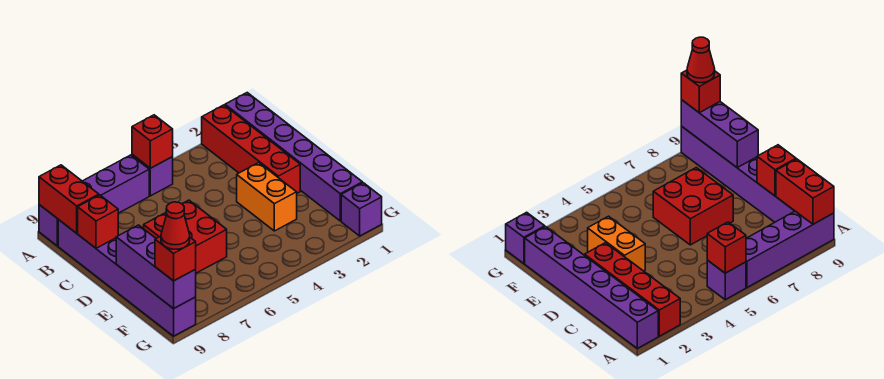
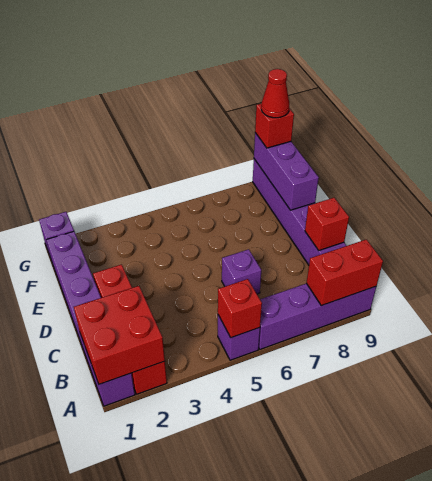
red 1x2 brick [39,165,99,233] -> red 1x2 brick turned to [306,239,383,306]
none -> purple 1x1 brick [222,249,261,294]
orange 1x2 brick [237,163,297,231] -> none
red 2x2 brick [144,200,227,273] -> red 2x2 brick moved to [74,286,165,384]

